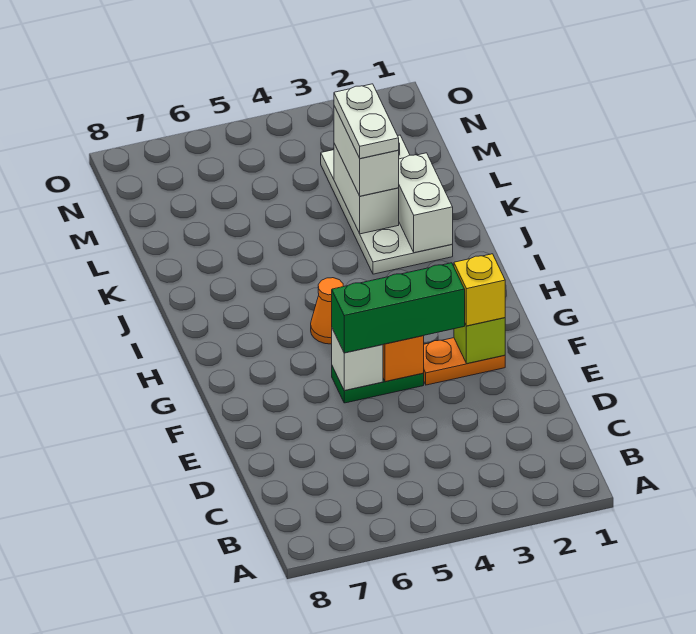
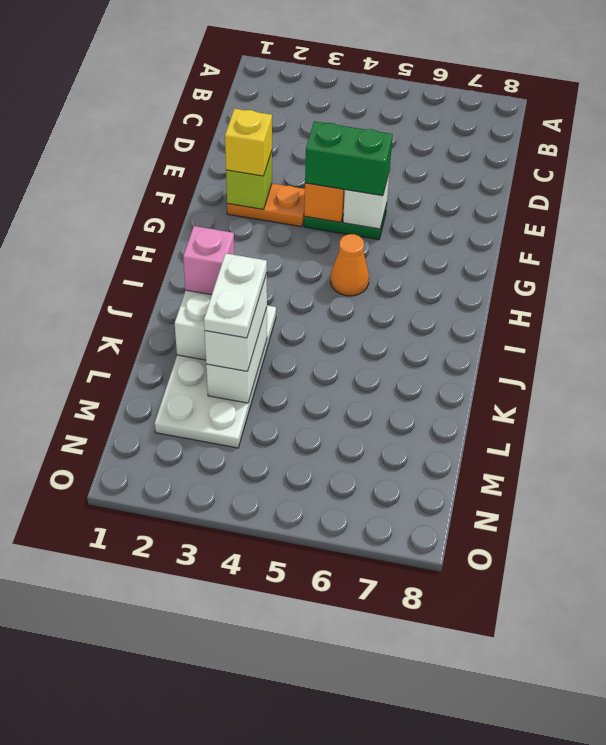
green 1x3 brick [332,263,465,353] -> green 1x2 brick [305,121,393,196]
none -> pink 1x1 brick [183,226,234,295]

